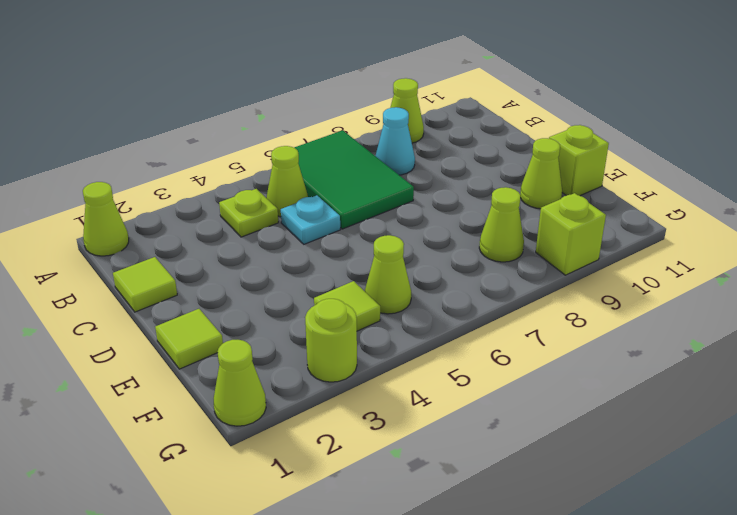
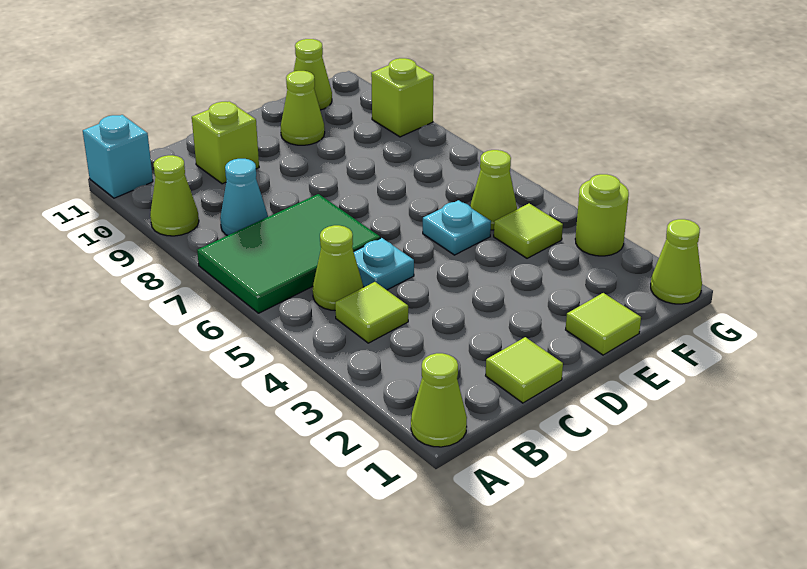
none -> cyan 1x1 brick [83,115,153,198]
lime 1x1 plate [219,189,278,237] -> lime 1x1 tile [335,282,408,343]
none -> cyan 1x1 plate [423,200,491,255]
lime 1x1 brick [549,125,609,196] -> lime 1x1 brick moved to [192,101,259,184]
lime 1x1 cone [479,187,524,262] -> lime 1x1 cone moved to [294,39,332,110]

